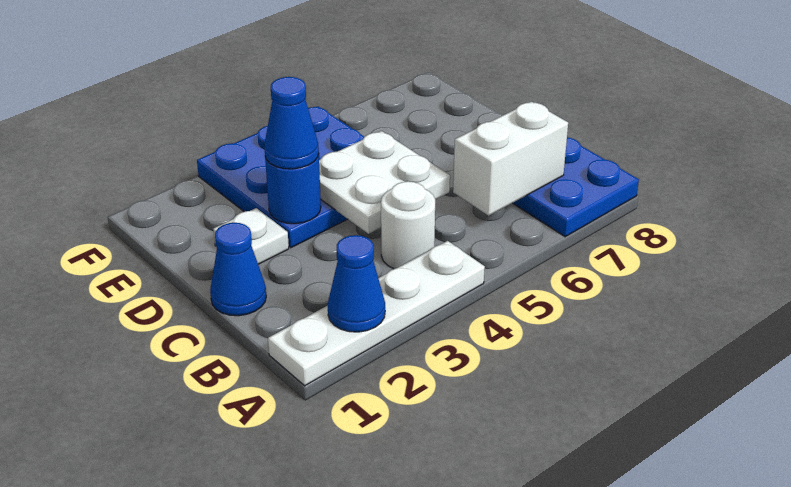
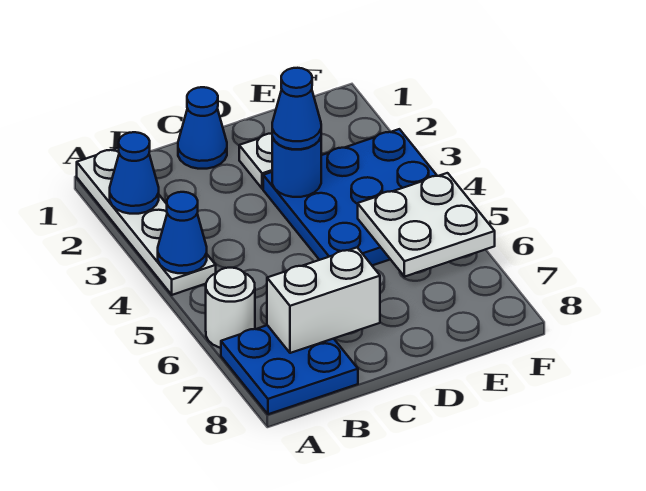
none -> blue 1x1 cone [158,192,207,273]
white 1x1 round brick [381,181,435,269] -> white 1x1 round brick moved to [206,268,255,348]
white 1x2 brick [453,102,568,216] -> white 1x2 brick turned to [267,248,380,353]
white 2x2 plate [319,131,450,234] -> white 2x2 plate moved to [358,173,495,277]

